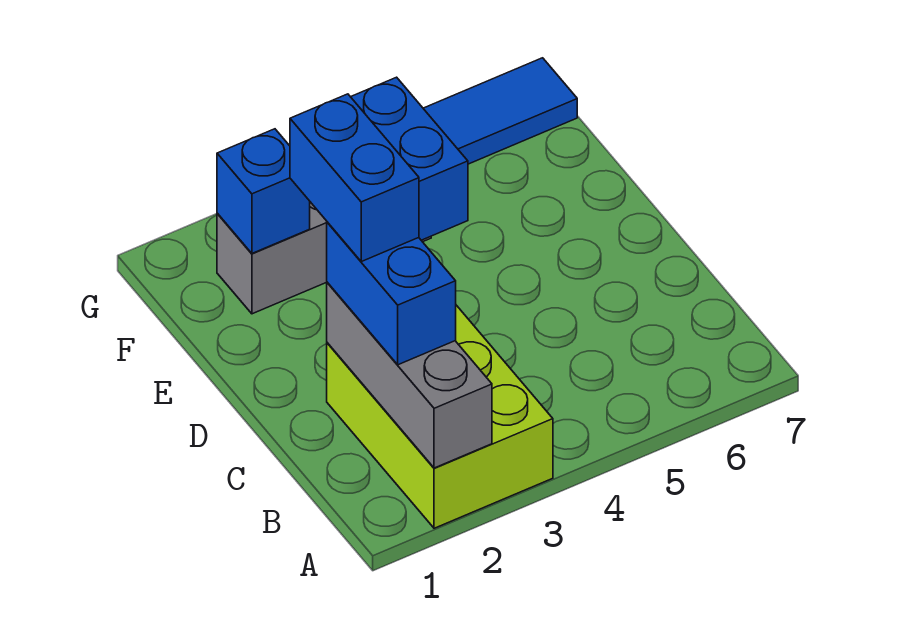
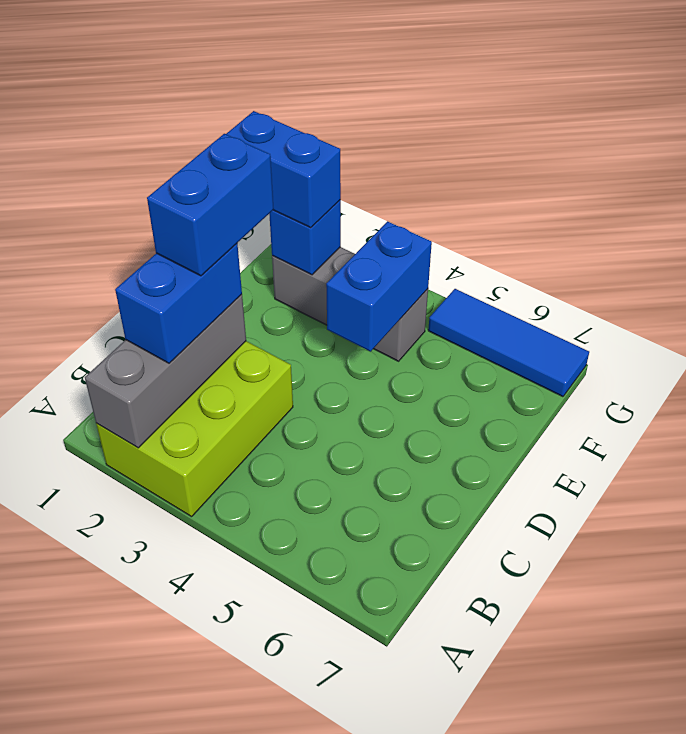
none -> blue 1x2 brick [227,111,341,228]

